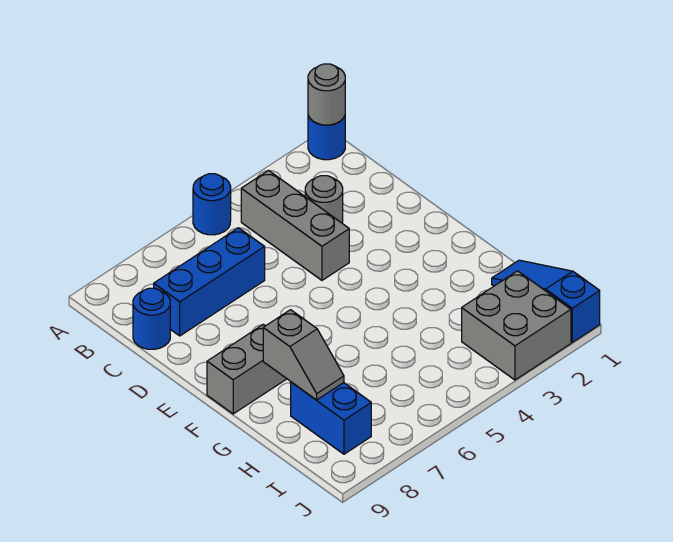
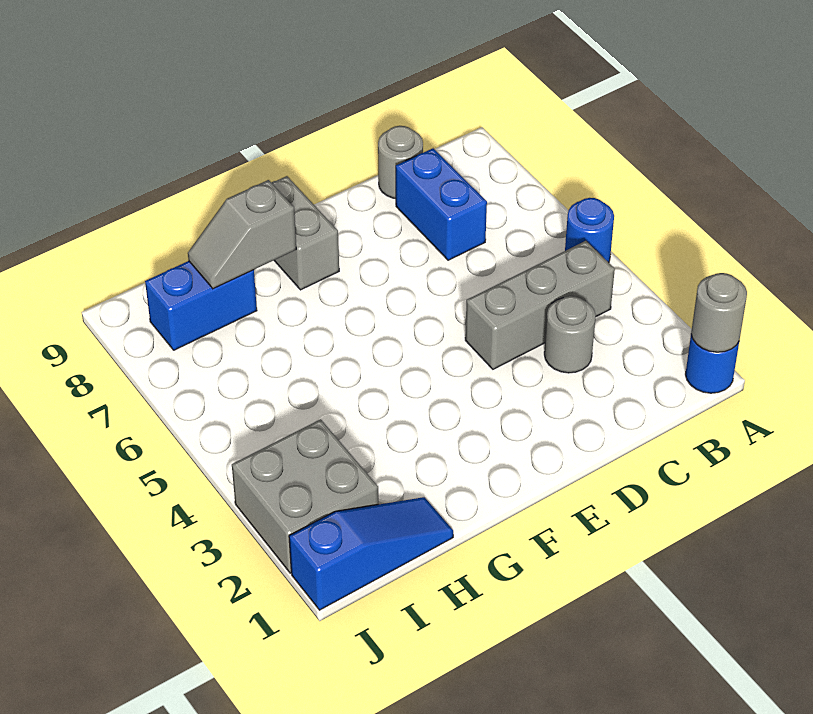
blue 1x3 brick [154,228,265,336] -> blue 1x2 brick [396,148,487,260]
blue 1x1 round brick [133,288,170,349] -> grey 1x1 round brick [378,126,423,198]

